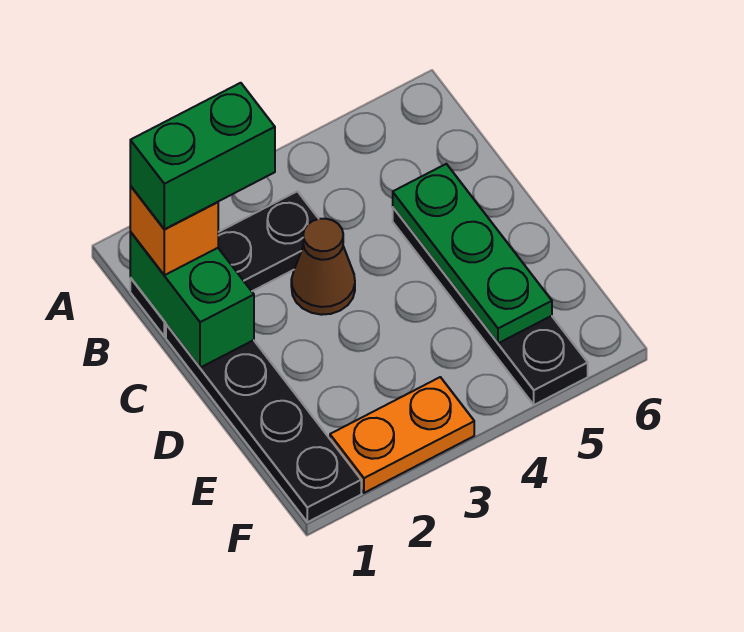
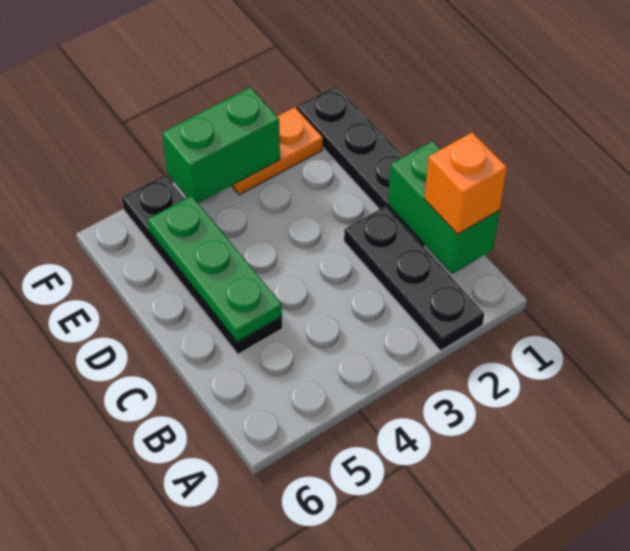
black 1x3 plate [130,191,319,337] -> black 1x3 plate turned to [344,206,484,350]
green 1x2 brick [130,83,275,229] -> green 1x2 brick moved to [162,87,280,203]
brown 1x1 cone [291,219,355,315] -> none

